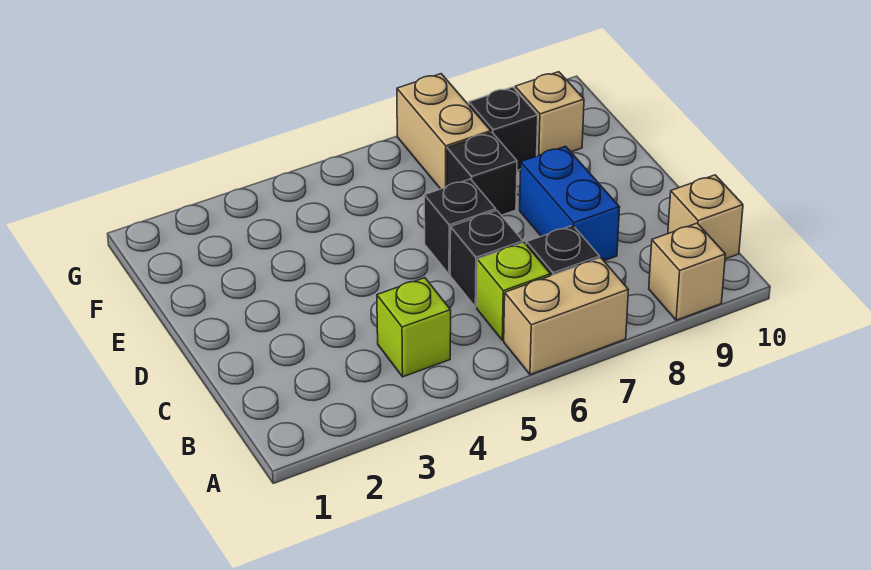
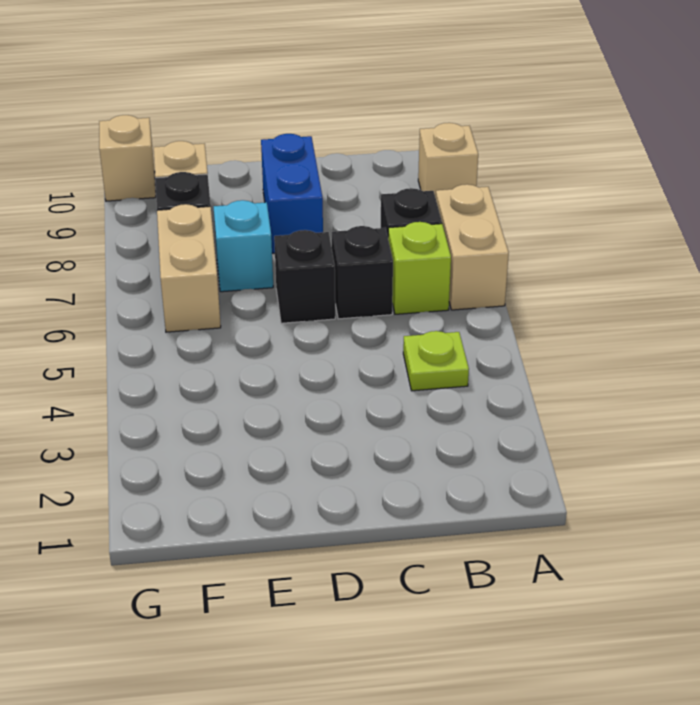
lime 1x1 brick [377,278,451,377] -> lime 1x1 plate [403,331,469,391]
tan 1x1 brick [668,175,743,259] -> tan 1x1 brick moved to [99,115,156,201]
blue 1x2 brick [520,146,620,261] -> blue 1x2 brick turned to [261,134,323,253]
black 1x1 brick [447,132,517,215] -> cyan 1x1 brick [214,200,273,292]
tan 1x2 brick [397,74,491,189] -> tan 1x2 brick turned to [157,204,221,332]

